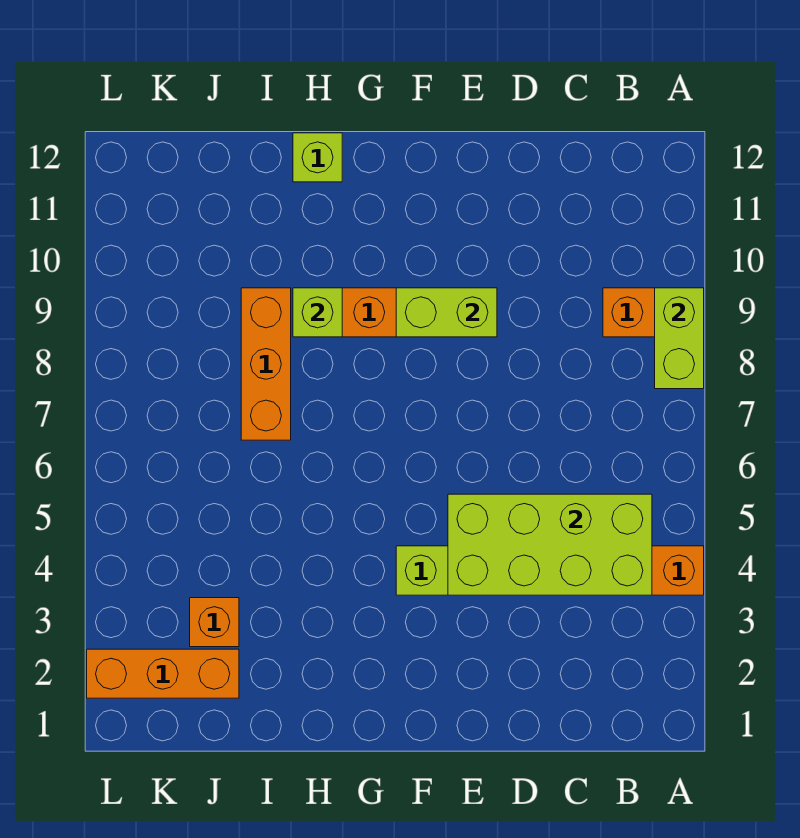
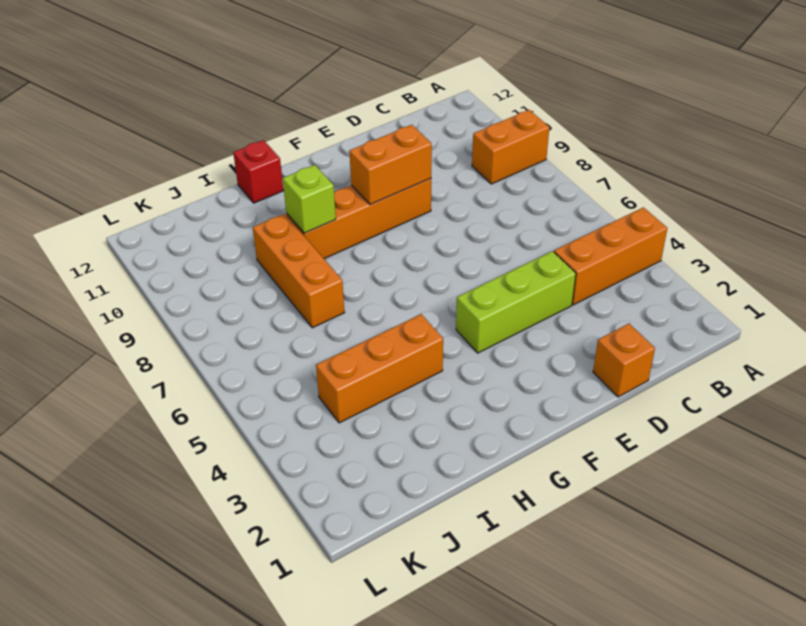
lime 1x2 brick [655,288,704,389] -> none
lime 2x4 brick [448,494,652,595] -> none
lime 1x2 brick [396,288,497,337] -> orange 1x2 brick [349,125,432,205]
lime 1x1 brick [293,133,342,182] -> red 1x1 brick [233,140,283,203]
orange 1x3 brick [87,649,239,698] -> orange 1x3 brick moved to [316,314,443,423]
orange 1x1 brick [190,598,239,647] -> orange 1x1 brick moved to [593,324,655,397]

